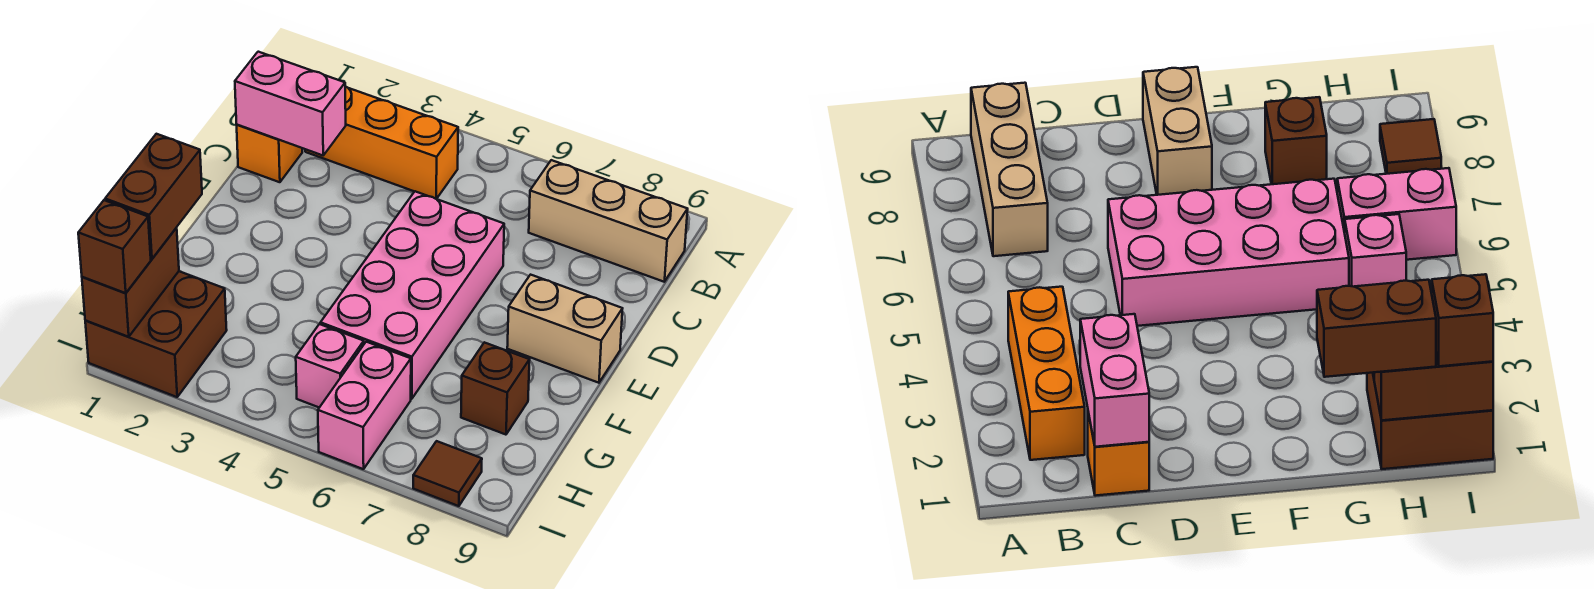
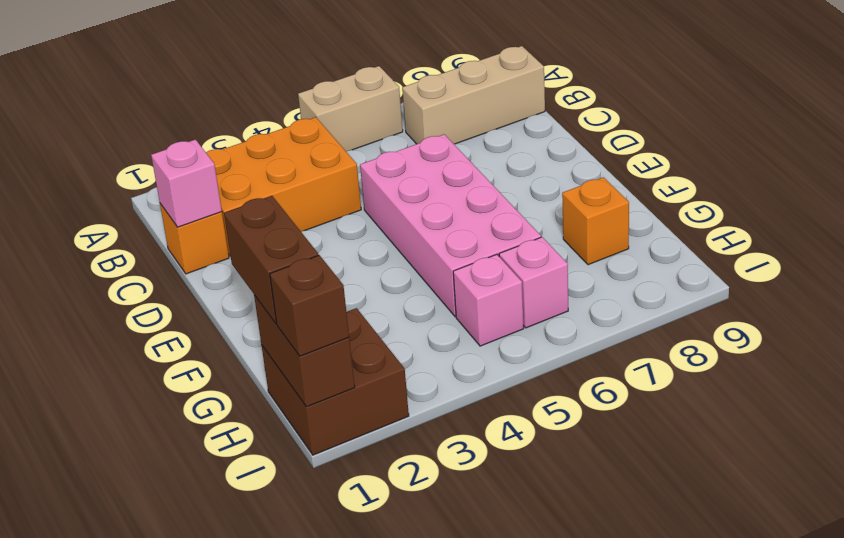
orange 1x3 brick [305,86,458,199] -> orange 2x3 brick [206,117,361,255]
pink 1x2 brick [235,52,346,155] -> pink 1x1 brick [151,140,222,227]
tan 1x2 brick [507,275,623,383] -> tan 1x2 brick moved to [298,66,403,151]
brown 1x1 brick [461,342,530,435] -> orange 1x1 brick [562,177,629,265]
pink 1x2 brick [318,342,411,469] -> pink 1x1 brick [499,237,568,328]
brown 1x1 tile [413,441,482,506] -> none

